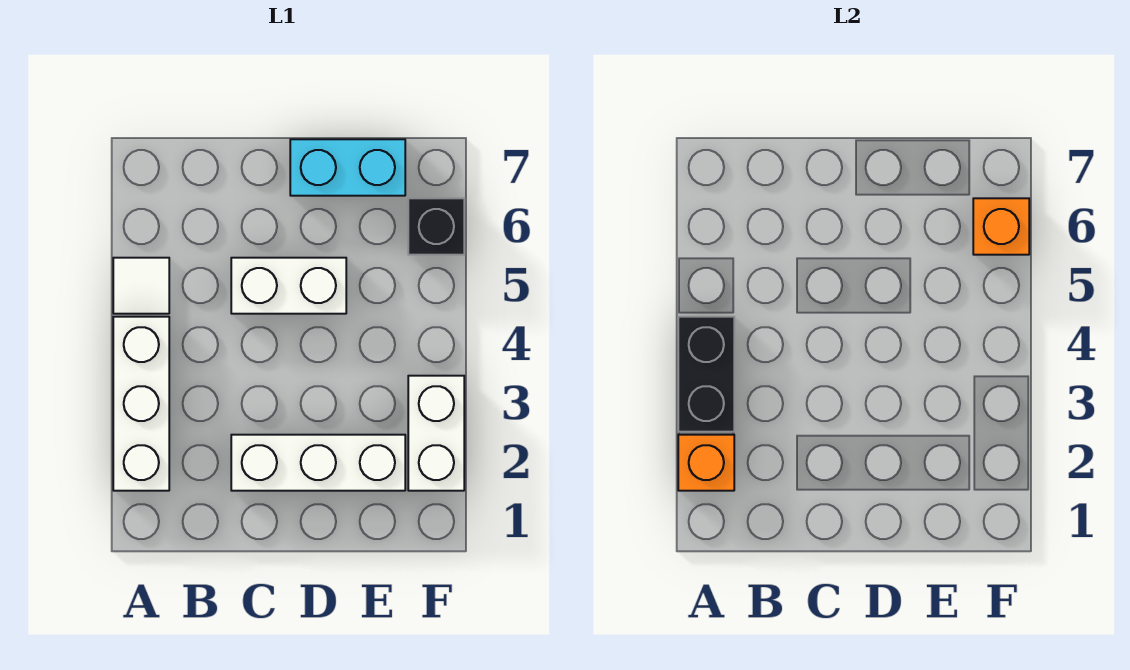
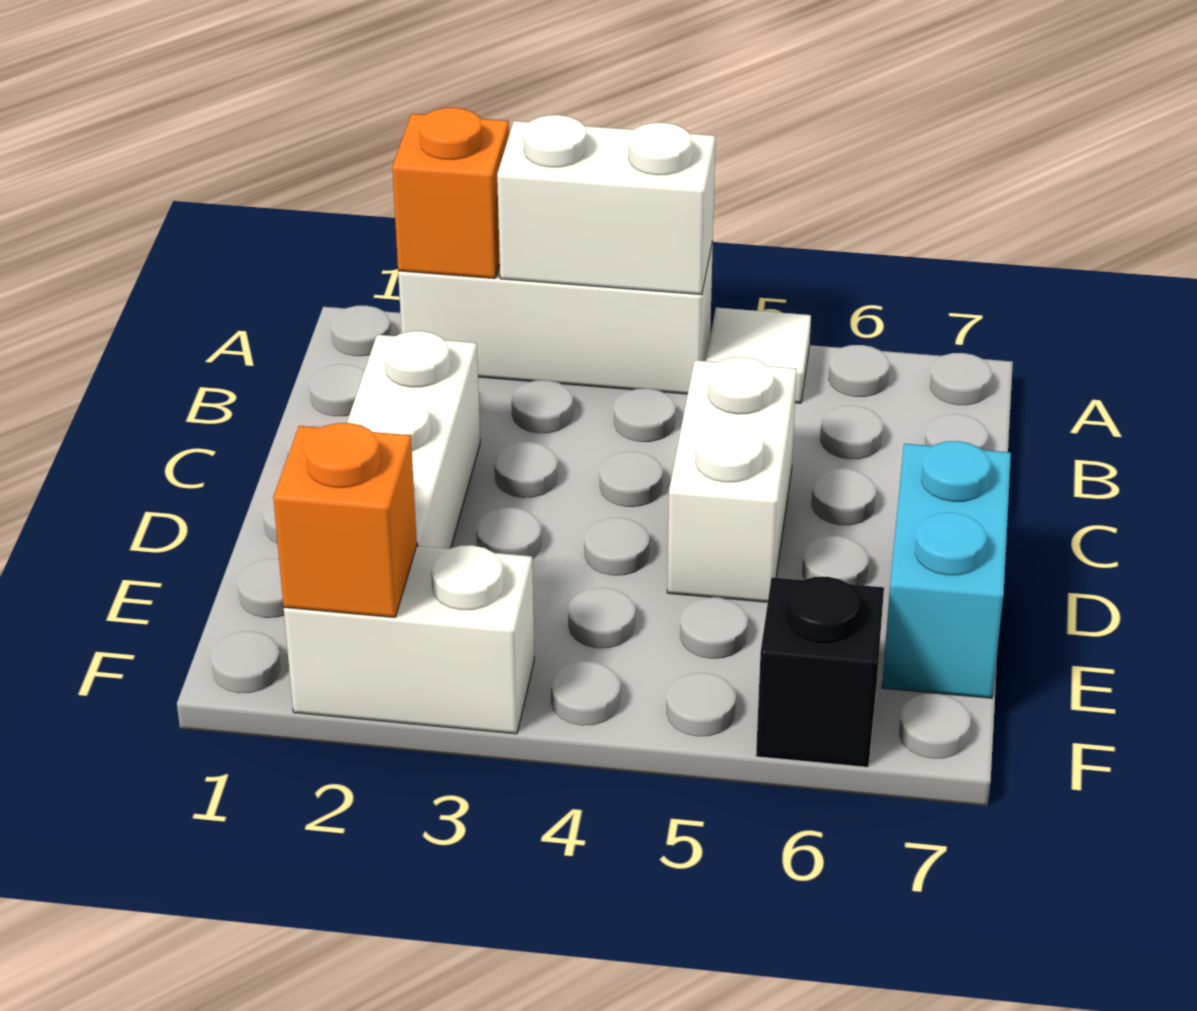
black 1x2 brick [678,317,734,432] -> white 1x2 brick [497,115,715,294]
orange 1x1 brick [973,198,1029,255] -> orange 1x1 brick moved to [273,423,417,617]

